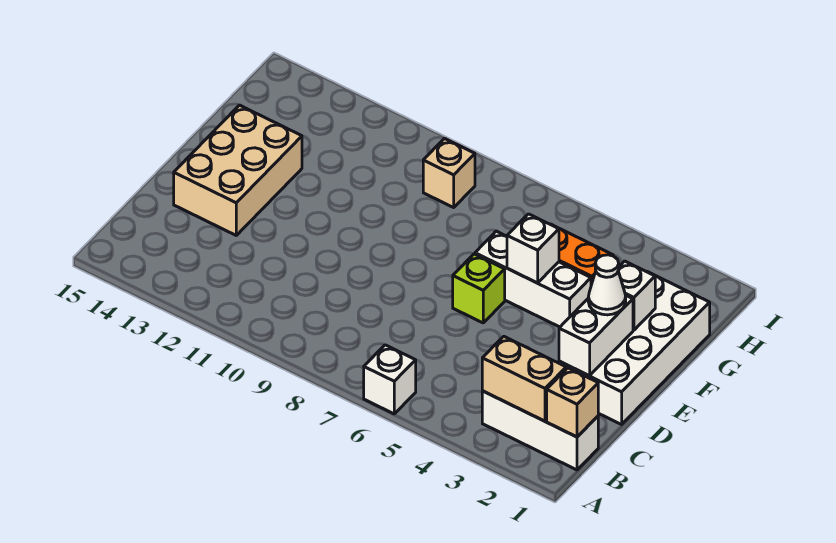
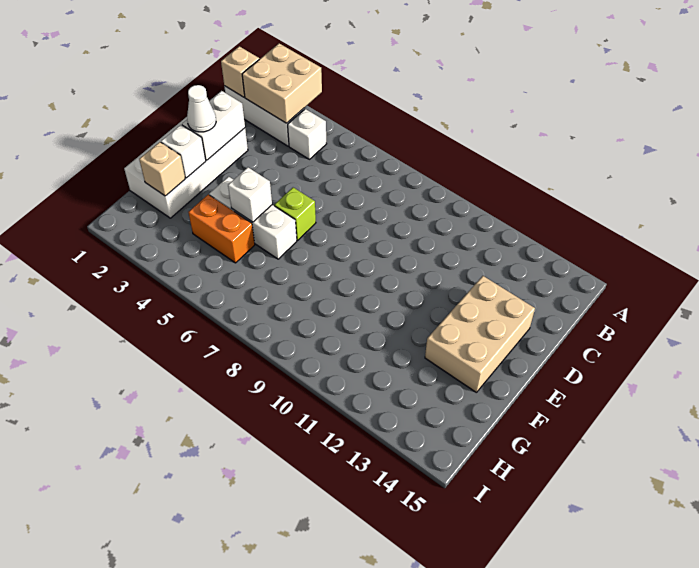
white 1x1 brick [364,345,416,414] -> white 1x1 brick moved to [288,109,326,159]
tan 1x2 brick [482,336,566,421] -> tan 2x2 brick [242,43,322,123]
tan 1x1 brick [423,138,475,207] -> tan 1x1 brick moved to [139,142,185,196]

